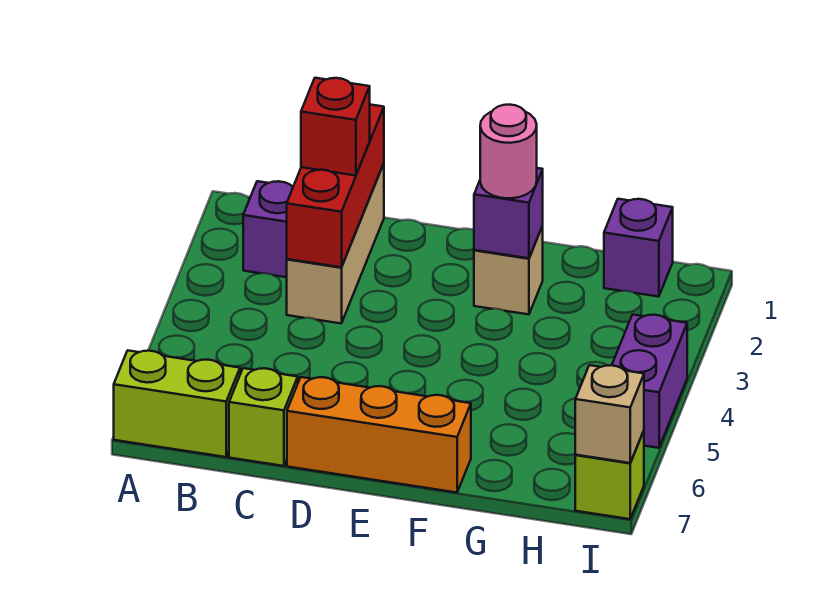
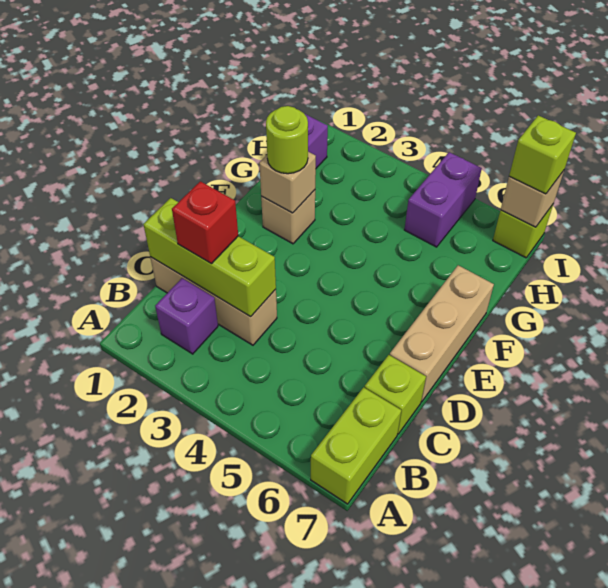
red 1x3 brick [287,105,384,267] -> lime 1x3 brick [143,198,276,317]
orange 1x3 brick [287,377,471,493] -> tan 1x3 brick [390,265,494,402]
purple 1x1 brick [474,168,543,258] -> tan 1x1 brick [259,152,316,213]
pink 1x1 round brick [480,105,537,198] -> lime 1x1 round brick [266,106,308,174]
purple 1x2 brick [612,315,687,448] -> purple 1x2 brick turned to [404,152,482,247]
none -> lime 1x1 brick [509,115,576,194]

